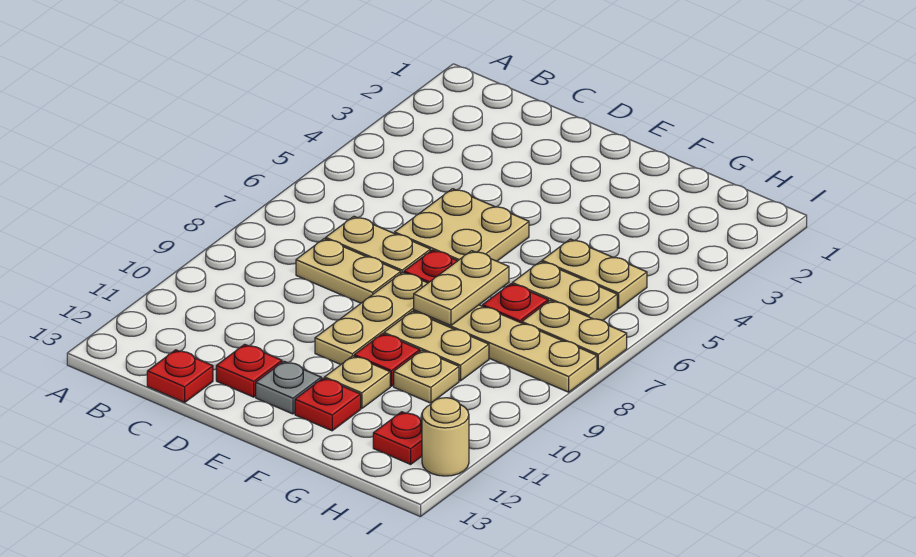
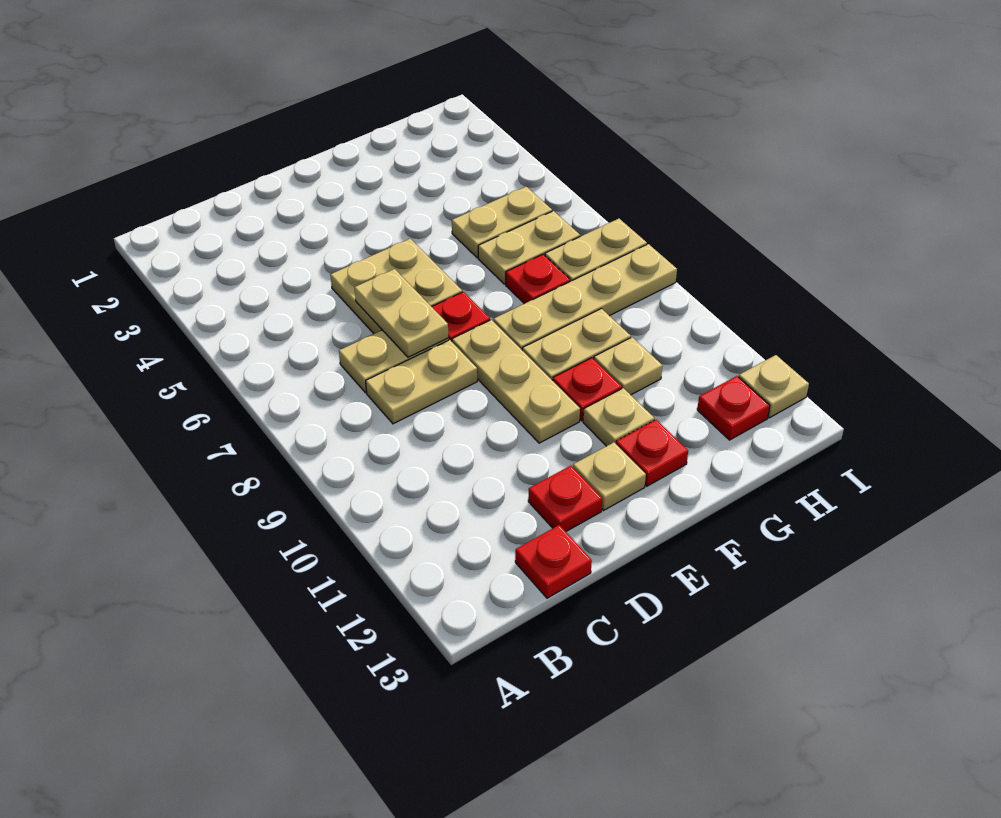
grey 1x1 plate [256,361,321,414] -> tan 1x1 plate [573,442,646,510]
tan 1x2 plate [414,251,509,325] -> tan 1x2 plate moved to [354,269,448,357]
tan 1x1 round brick [422,398,469,476] -> tan 1x1 plate [739,355,809,418]

